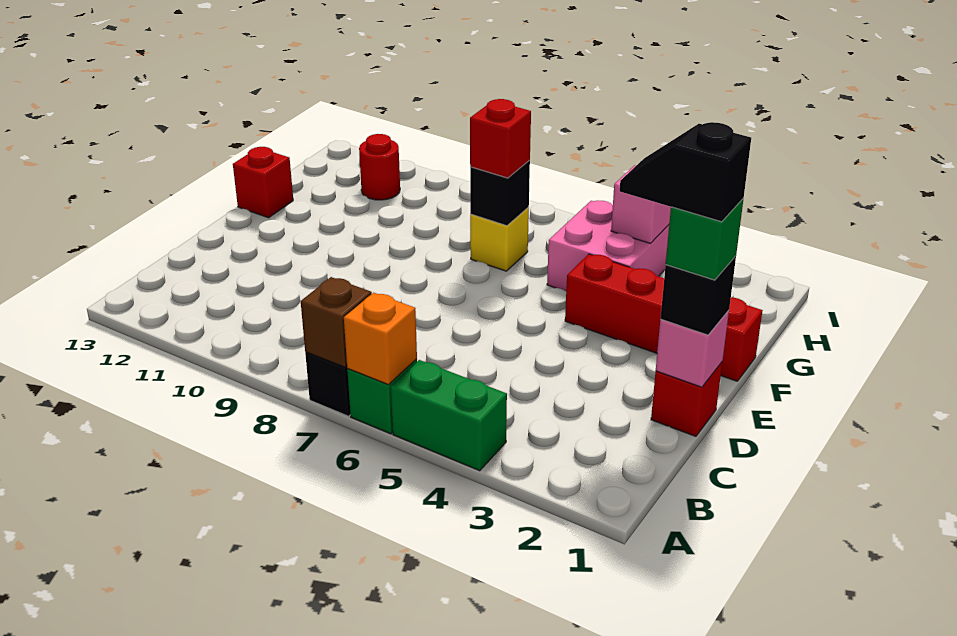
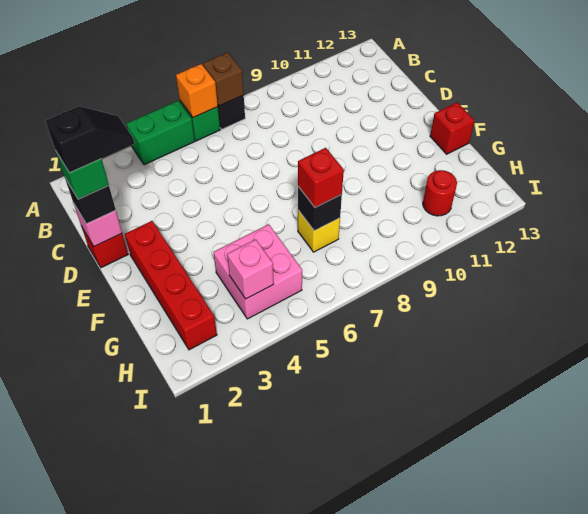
red 1x4 brick [565,254,763,381] -> red 1x4 brick turned to [125,221,217,350]

